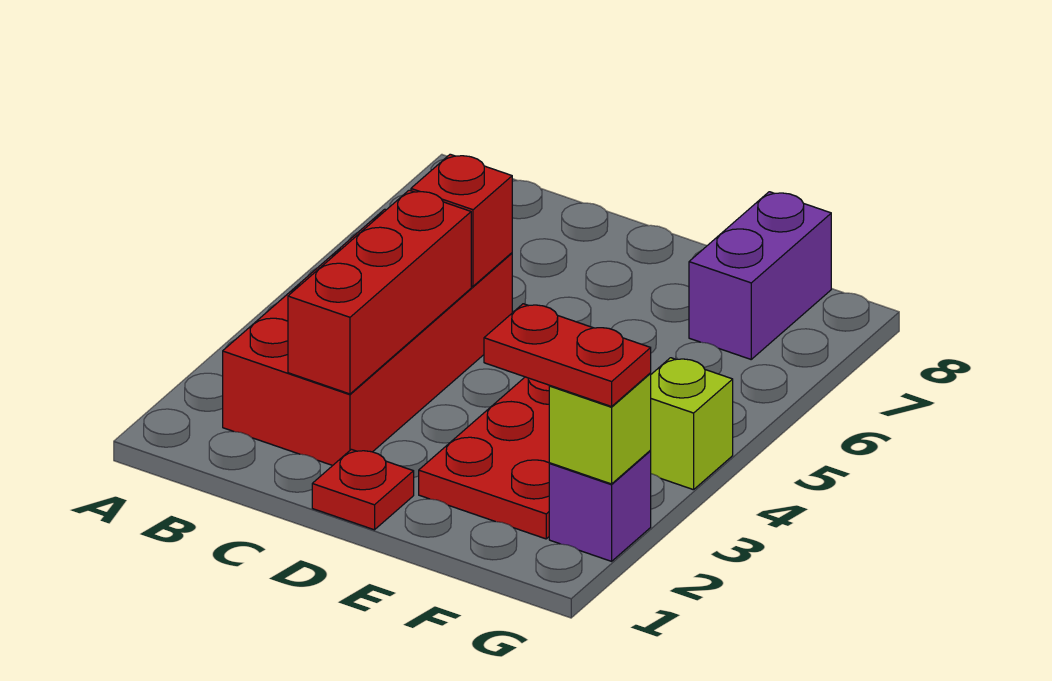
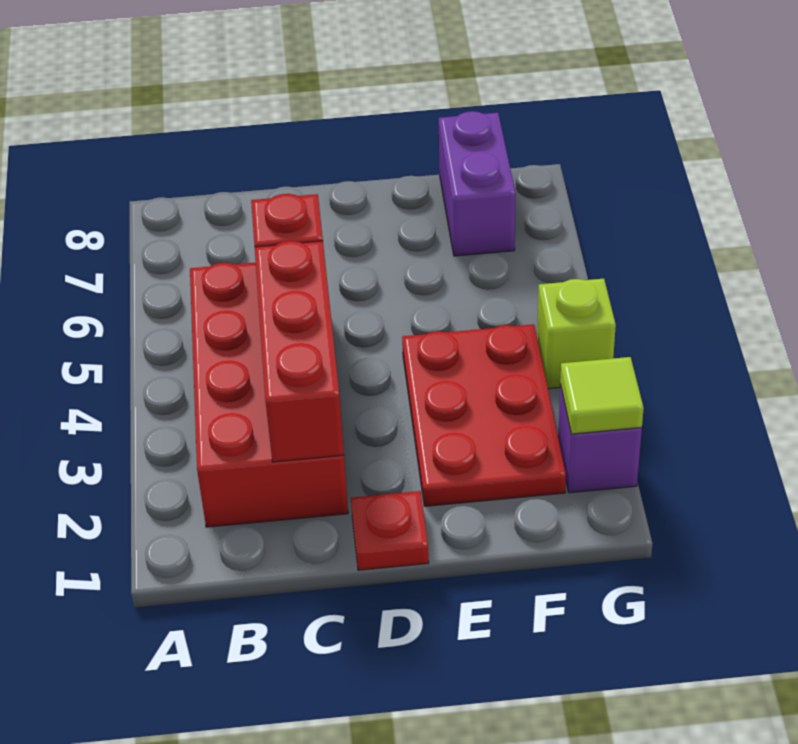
red 1x2 plate [484,304,651,407] -> none
lime 1x1 brick [549,374,651,484] -> lime 1x1 tile [560,357,644,434]

